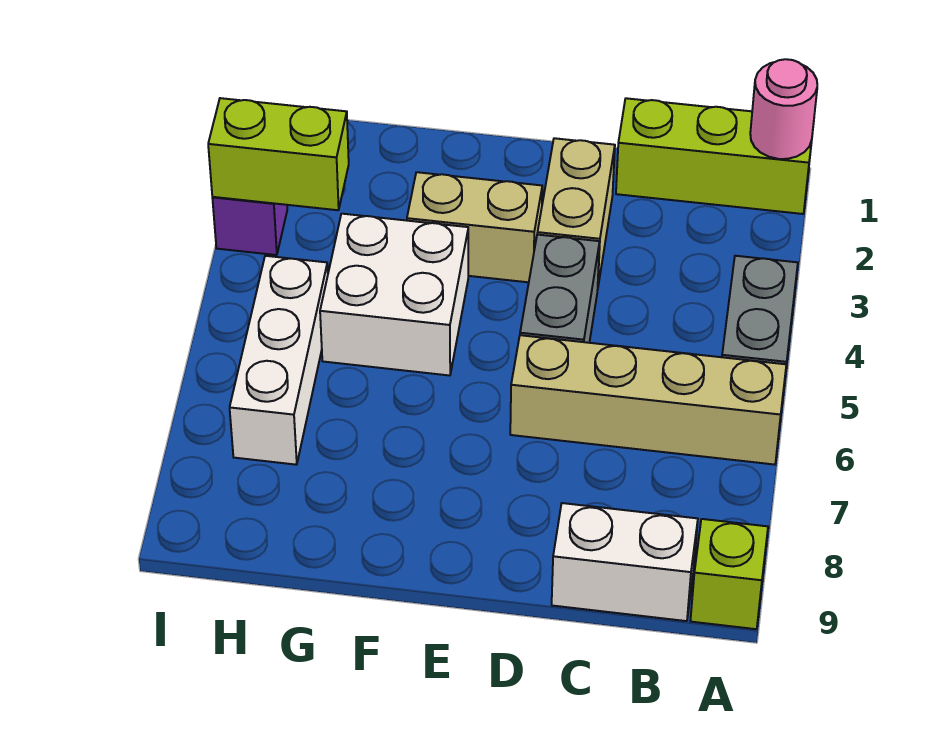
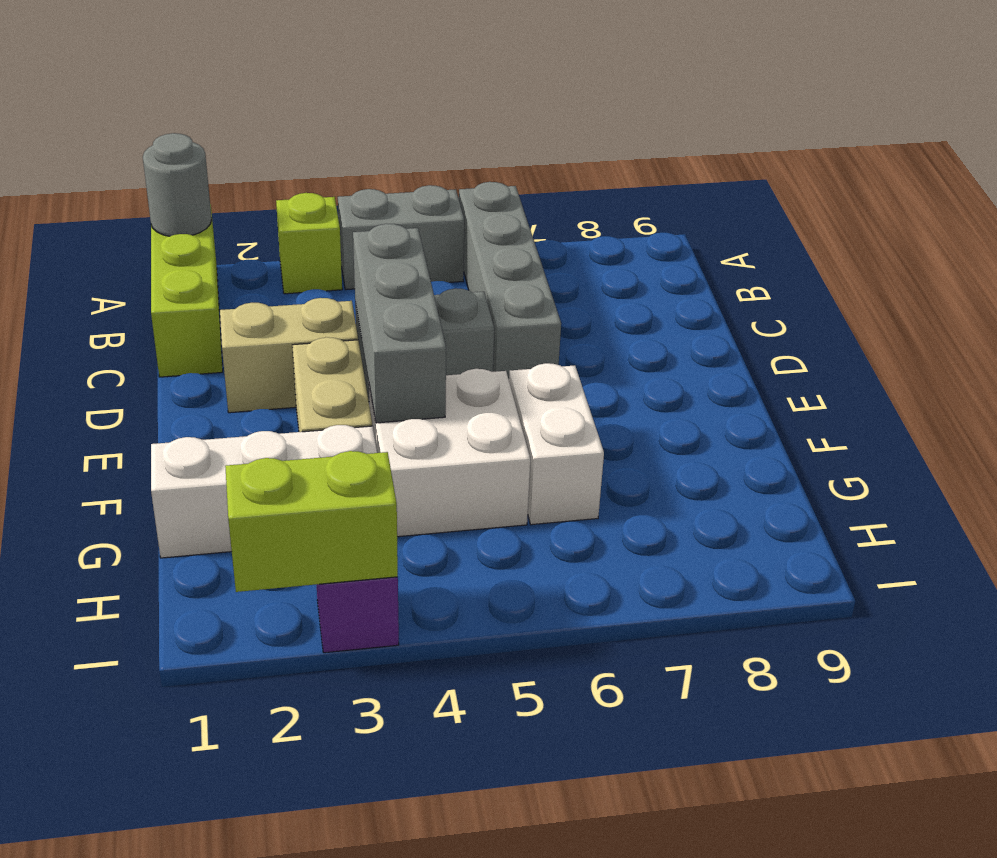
pink 1x1 round brick [750,59,817,159] -> grey 1x1 round brick [143,133,212,236]
tan 1x4 brick [510,335,786,465] -> grey 1x4 brick [459,182,561,379]
lime 1x1 brick [690,519,768,629] -> lime 1x1 brick moved to [276,193,342,294]
white 1x2 brick [552,503,698,621] -> white 1x2 brick moved to [509,363,604,525]
none -> grey 1x3 brick [353,224,446,423]
lime 1x2 brick [208,98,349,210] -> lime 1x2 brick turned to [225,451,398,592]
white 1x3 brick [230,256,328,465] -> white 1x3 brick moved to [151,425,377,558]

